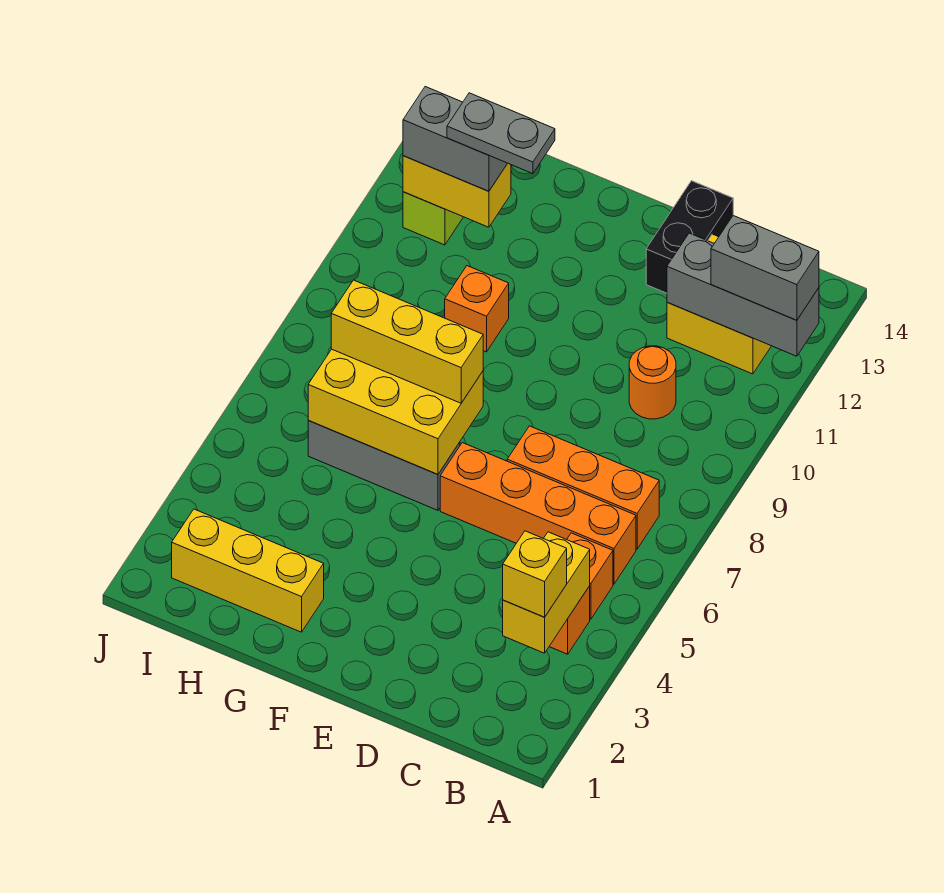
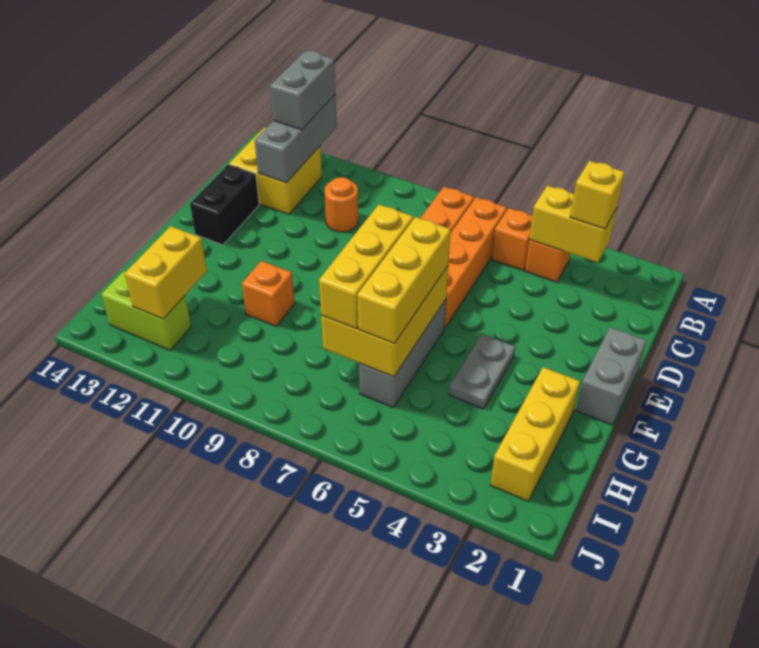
black 1x2 brick [646,181,733,293] -> black 1x2 brick turned to [190,164,259,245]
none -> yellow 1x3 brick [357,217,451,343]
grey 1x2 plate [447,93,555,174] -> grey 1x2 plate moved to [449,334,515,409]
grey 1x2 brick [403,87,507,191] -> grey 1x2 brick moved to [576,327,646,425]

